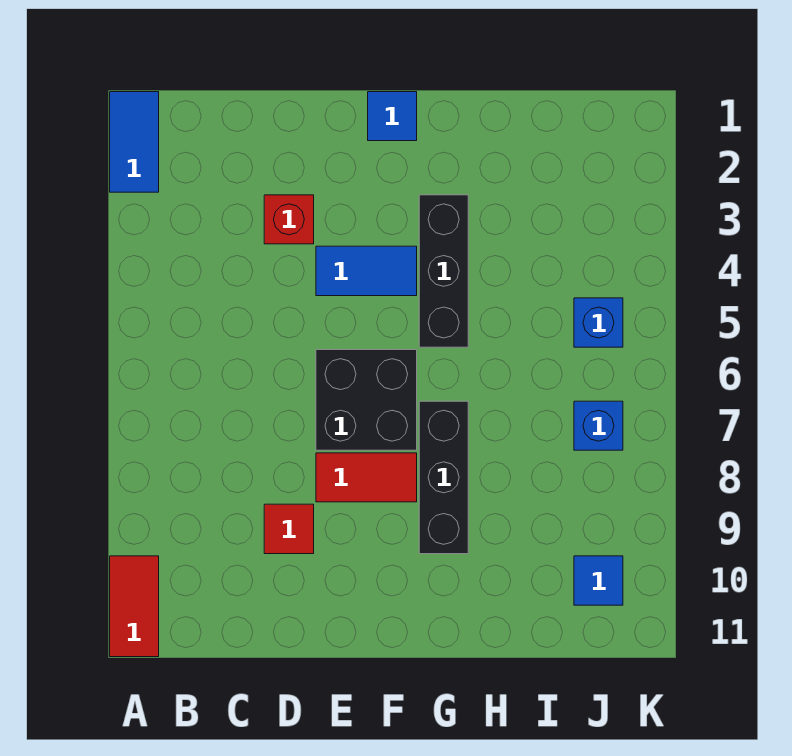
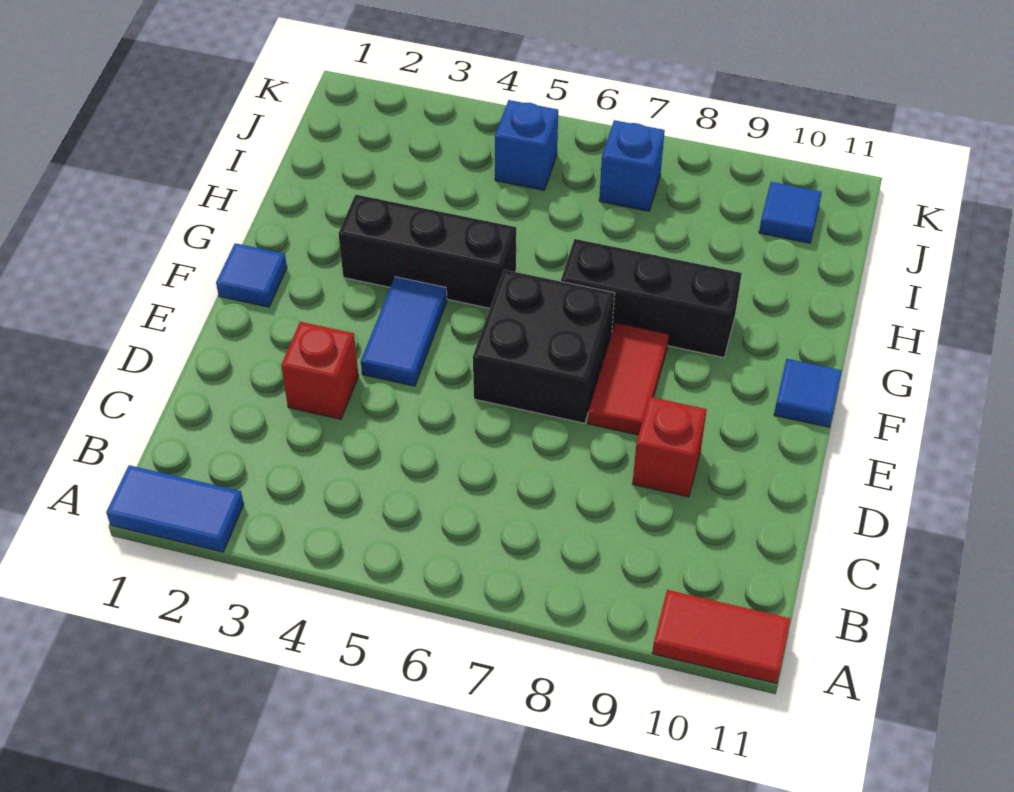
red 1x1 tile [264,504,314,554] -> red 1x1 brick [632,397,707,497]
none -> blue 1x1 tile [774,359,842,427]

